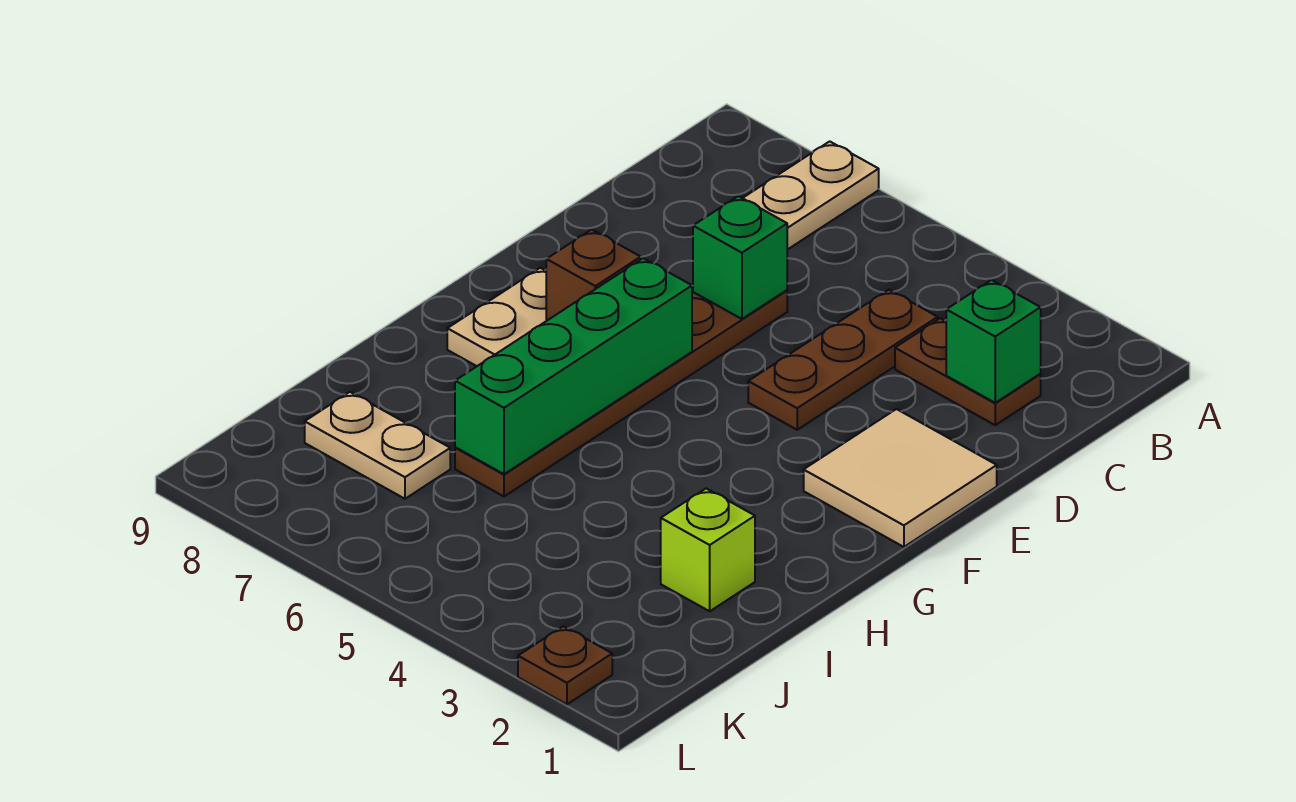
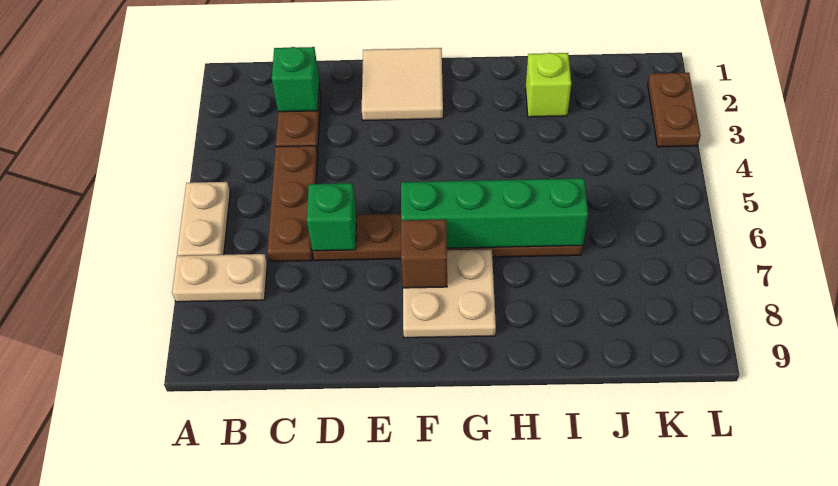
brown 1x3 plate [748,290,938,430] -> brown 1x3 plate turned to [267,146,318,261]
tan 1x2 plate [305,392,450,499] -> tan 1x2 plate moved to [177,182,230,256]
brown 1x1 plate [518,626,612,704] -> brown 1x2 plate [648,73,701,147]

